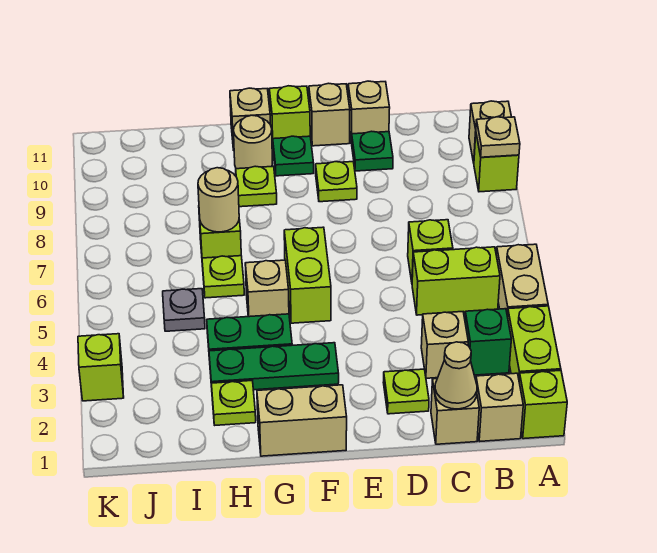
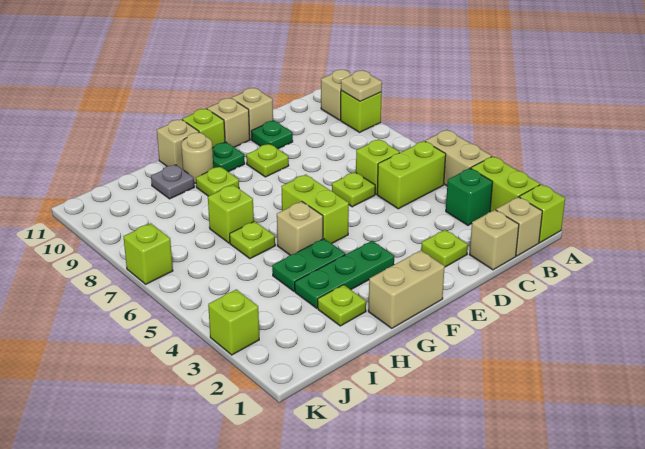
tan 1x1 cone [435,342,477,409] -> none
tan 1x1 brick [421,312,468,378] -> none
none -> lime 1x1 plate [332,172,375,207]
tan 1x1 round brick [198,168,239,232] -> none
grey 1x1 plate [163,289,205,331] -> grey 1x1 plate moved to [151,165,194,199]
none -> lime 1x1 brick [123,223,173,284]

